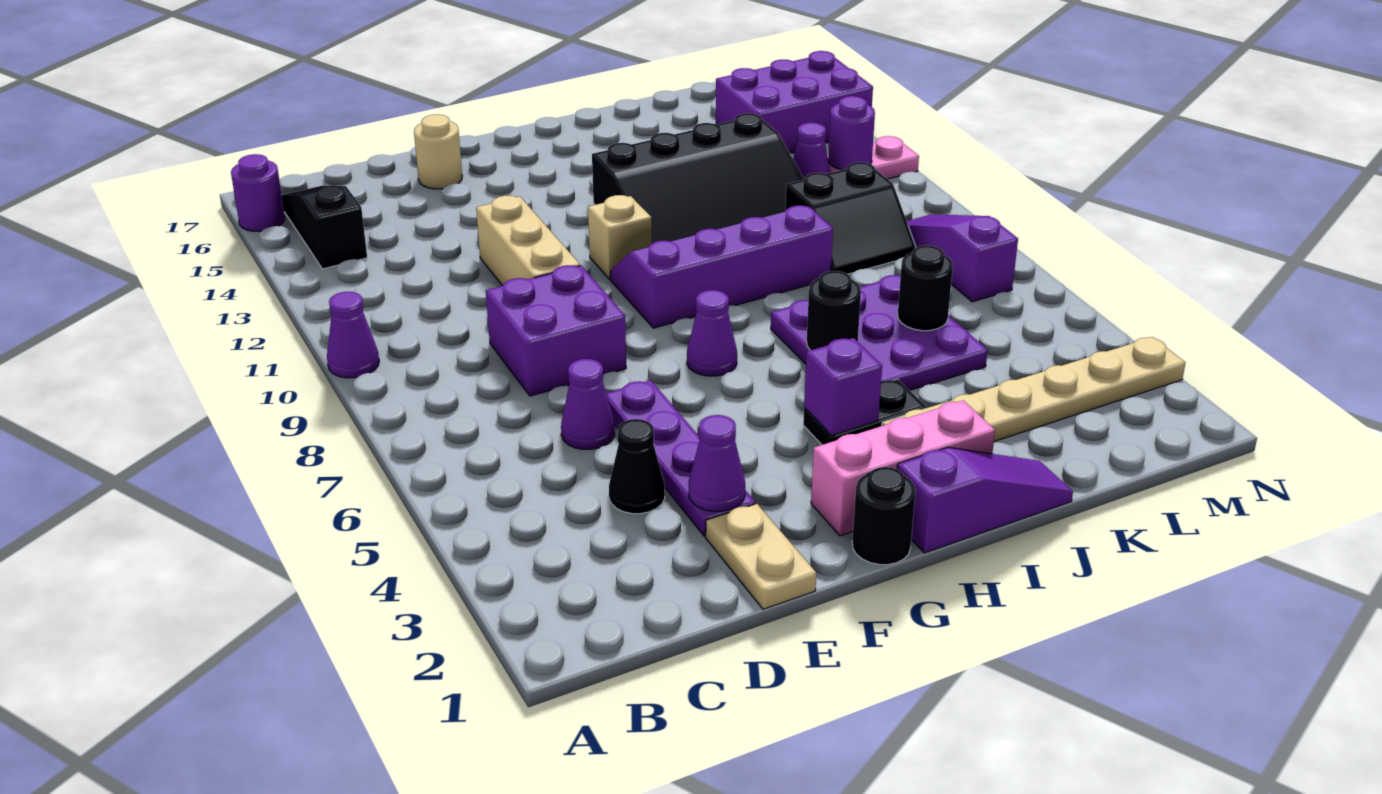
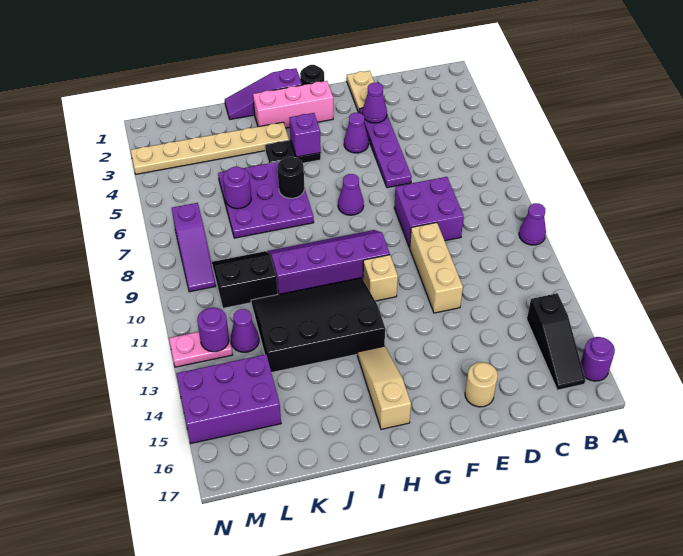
black 1x1 cone [609,419,665,514] -> none
purple 1x1 cone [561,359,615,449] -> purple 1x1 cone moved to [344,113,369,153]
purple 2x4 slope [610,205,833,328] -> purple 2x4 slope turned to [267,230,390,294]
none -> tan 1x3 slope [357,346,411,429]
black 1x1 round brick [898,245,953,331] -> purple 1x1 round brick [223,167,251,209]

